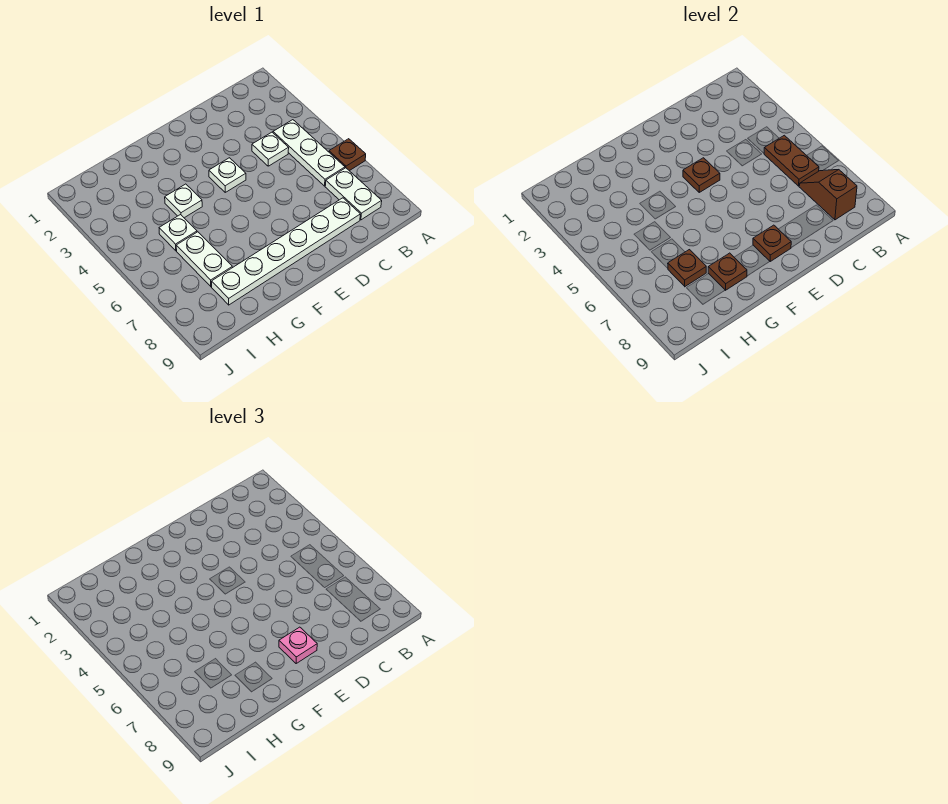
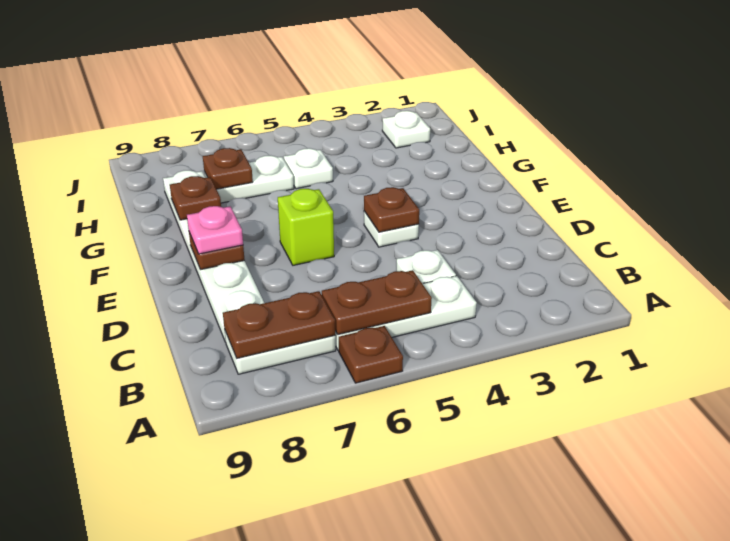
brown 1x2 slope [799,170,857,220] -> brown 1x2 plate [223,291,335,358]
none -> lime 1x1 brick [278,189,334,265]
white 1x1 plate [165,184,202,218] -> white 1x1 plate moved to [382,111,430,148]

